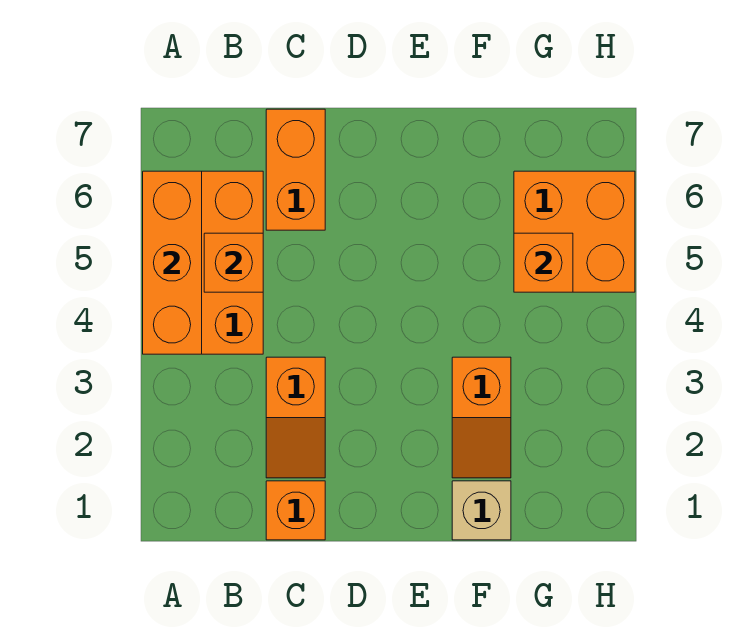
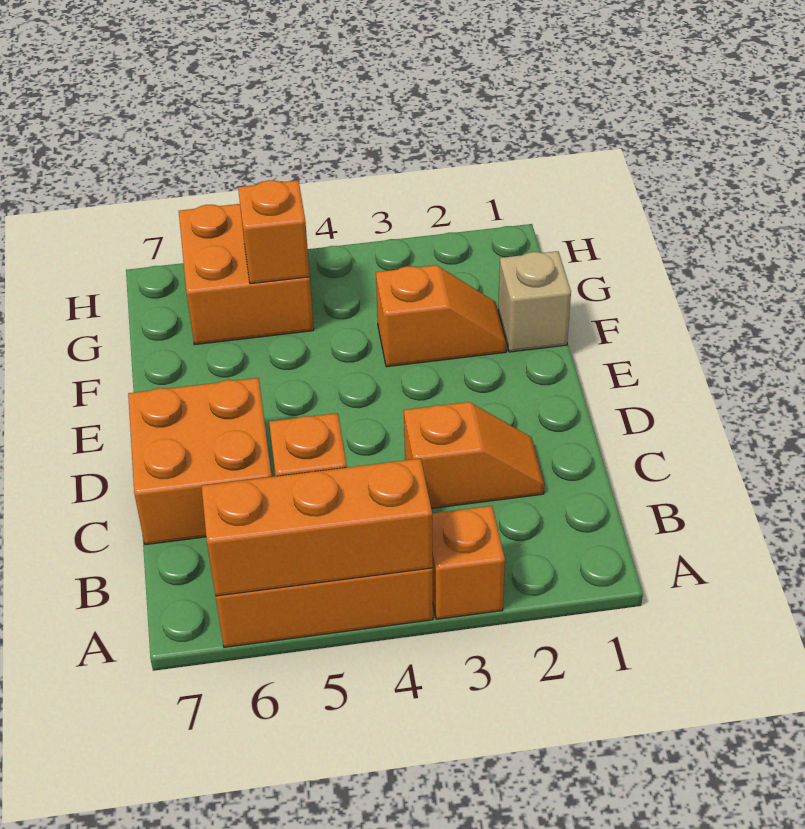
orange 1x1 brick [266,481,325,540] -> orange 1x1 brick moved to [432,506,505,619]
orange 1x2 brick [266,109,325,230] -> orange 2x2 brick [128,378,272,545]

